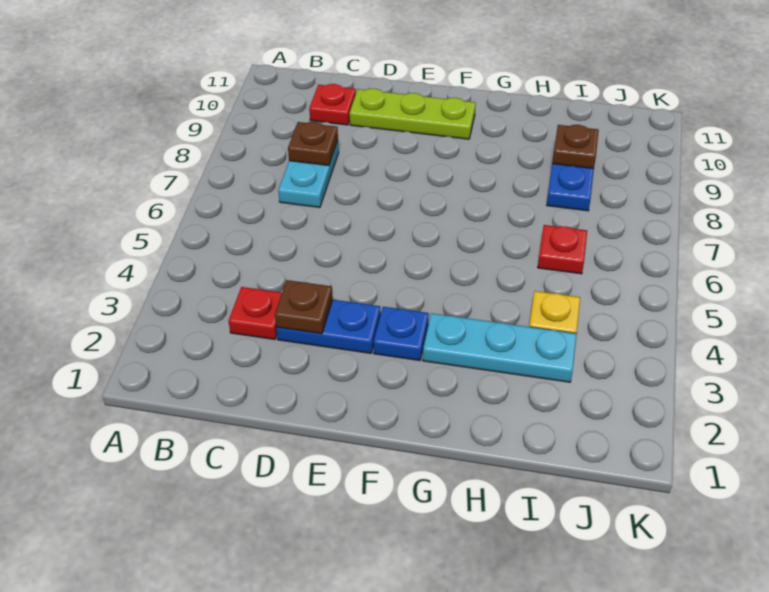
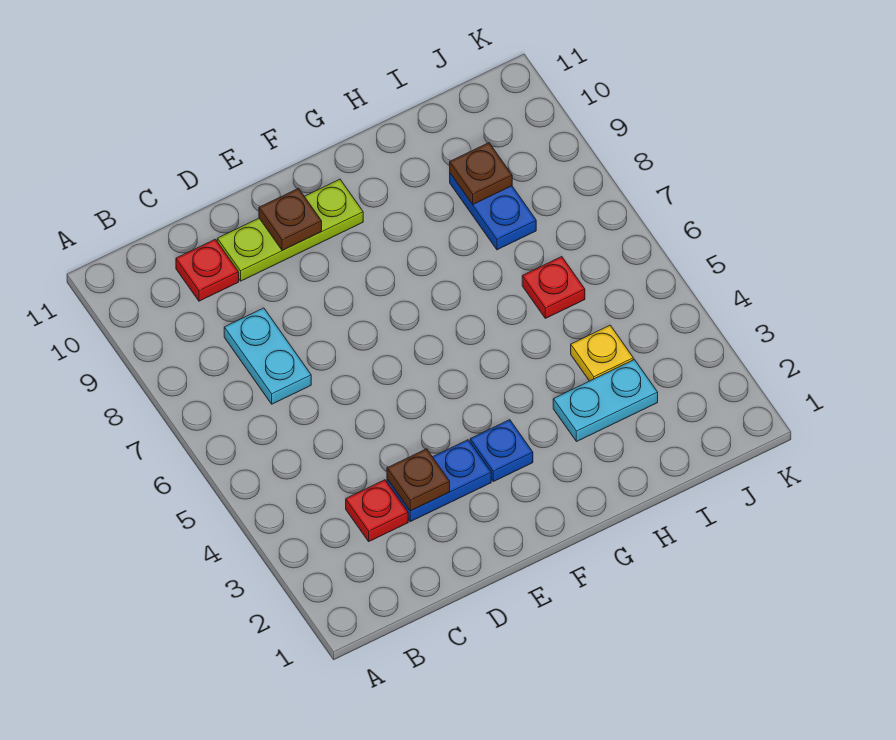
brown 1x1 plate [288,122,338,166] -> brown 1x1 plate moved to [259,188,322,251]
cyan 1x3 plate [423,313,577,382] -> cyan 1x2 plate [553,360,658,442]

